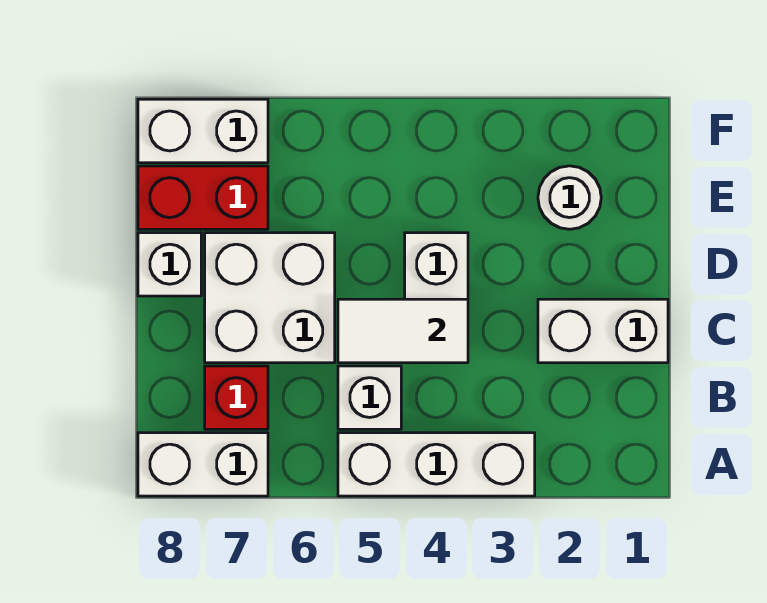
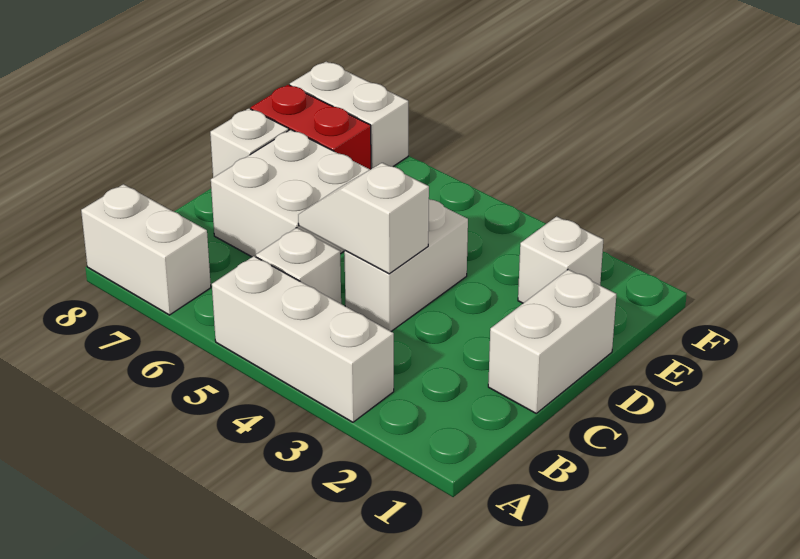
red 1x1 brick [205,366,268,429] -> none
white 1x2 brick [538,299,668,363] -> white 1x2 brick turned to [488,270,616,413]
white 1x2 tile [338,299,468,363] -> white 1x2 slope [298,163,429,274]
white 1x1 round brick [538,166,601,229] -> white 1x1 brick [518,216,603,303]

